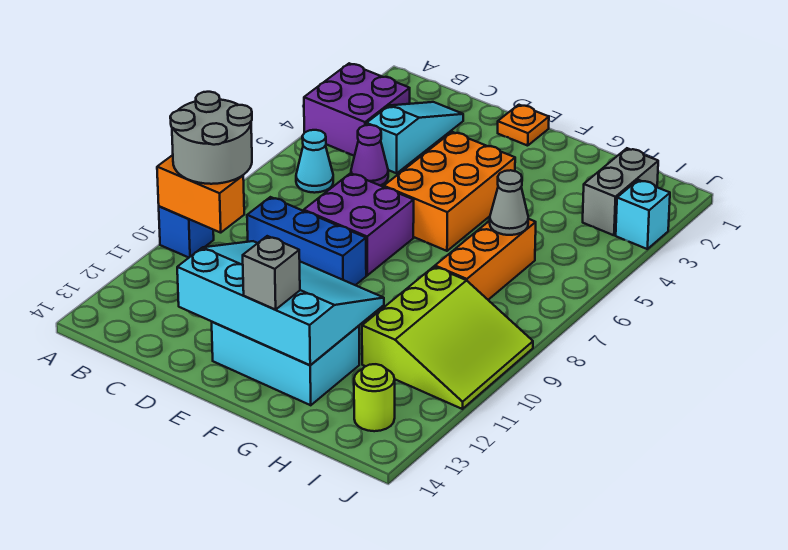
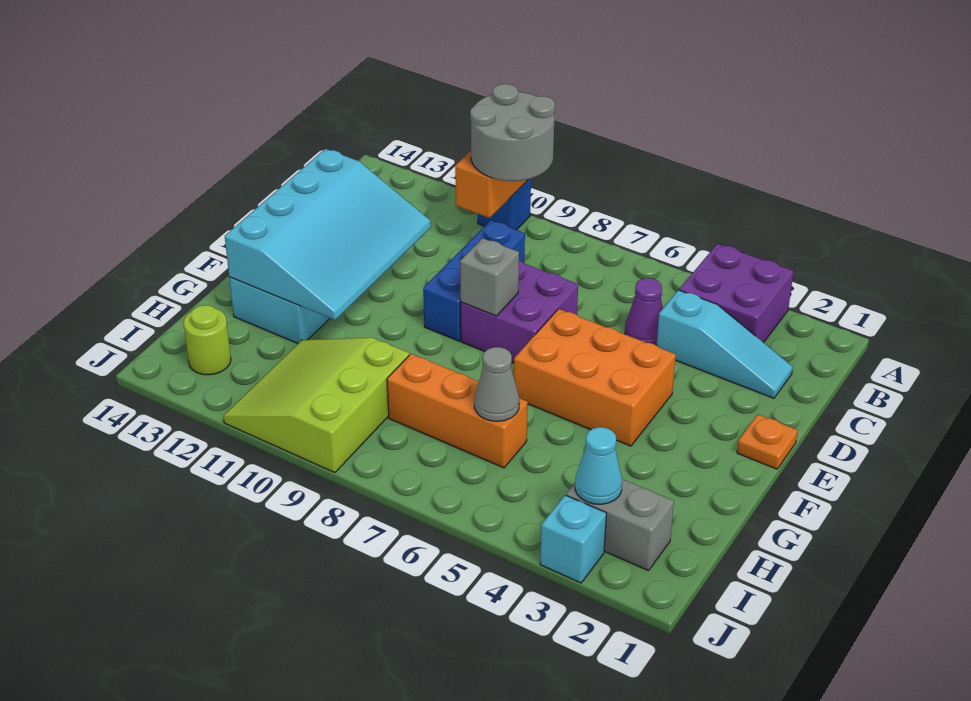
cyan 1x1 cone [296,130,333,193] -> cyan 1x1 cone moved to [575,427,622,504]
grey 1x1 brick [243,236,300,310] -> grey 1x1 brick moved to [460,238,519,316]
lime 3x3 slope [362,267,533,409] -> lime 3x3 slope turned to [223,338,409,473]

